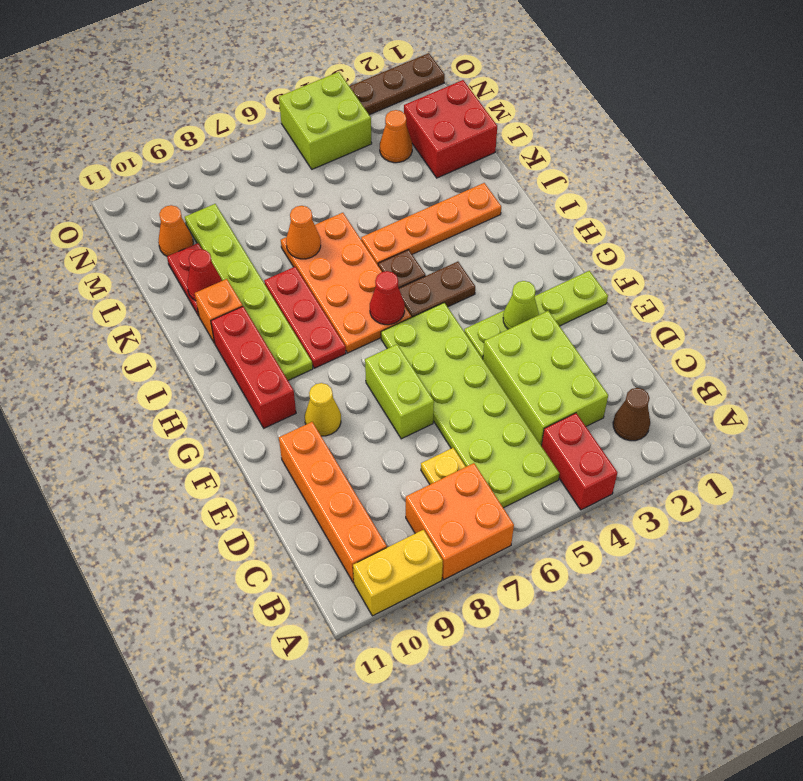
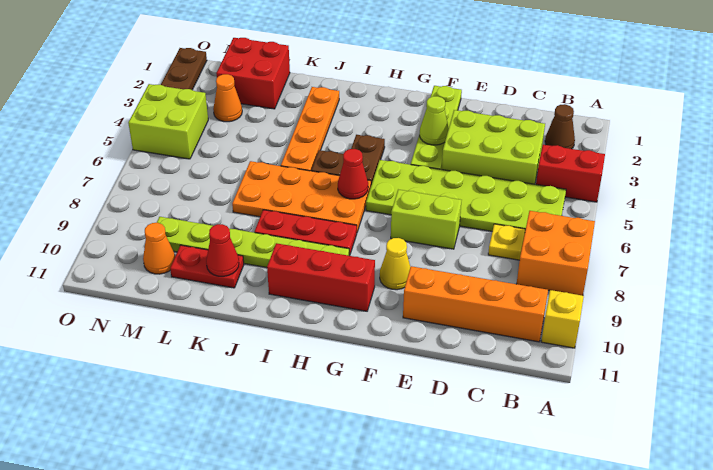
yellow 1x2 brick [353,530,443,616] -> yellow 1x1 brick [541,290,584,348]
orange 1x1 brick [195,279,243,343] -> none
orange 1x1 cone [286,206,321,259] -> none

